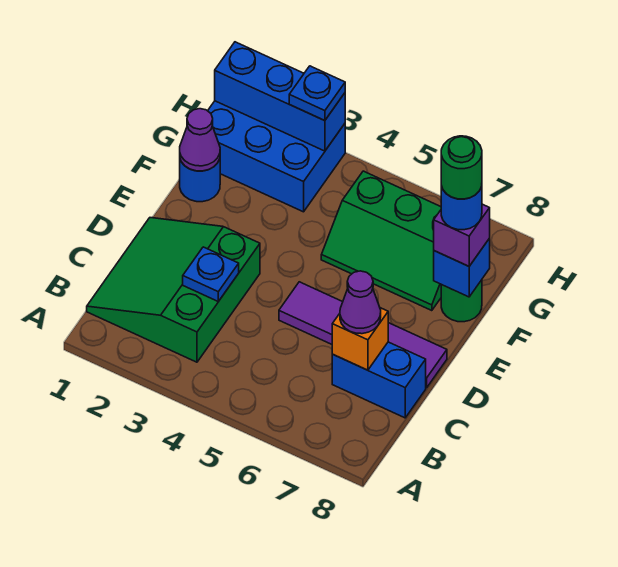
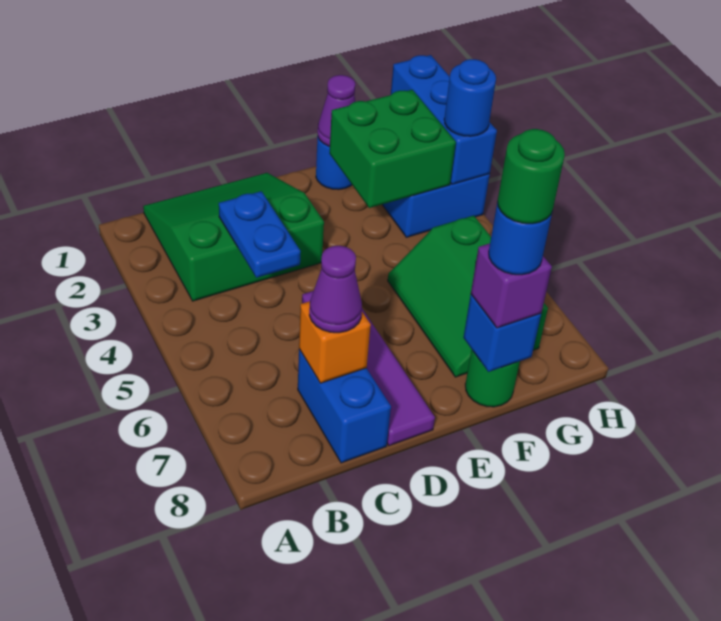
blue 1x1 plate [183,247,239,301] -> blue 1x2 plate [219,191,301,278]
none -> green 2x2 brick [329,90,456,208]
blue 1x1 plate [289,66,345,121] -> blue 1x1 round brick [444,59,496,136]

